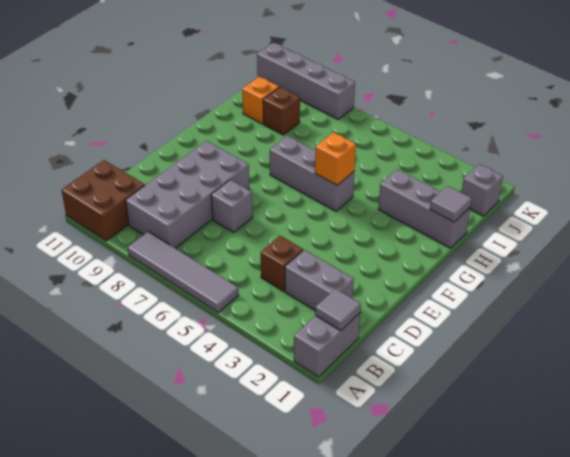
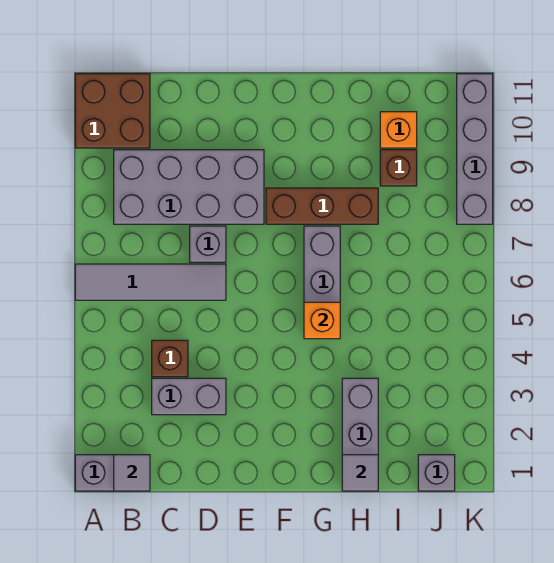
grey 1x4 tile [128,232,238,313] -> grey 1x4 tile turned to [75,264,226,300]
grey 1x2 brick [285,250,354,311] -> grey 1x2 brick turned to [152,378,226,415]
none -> brown 1x3 brick [266,188,378,224]

